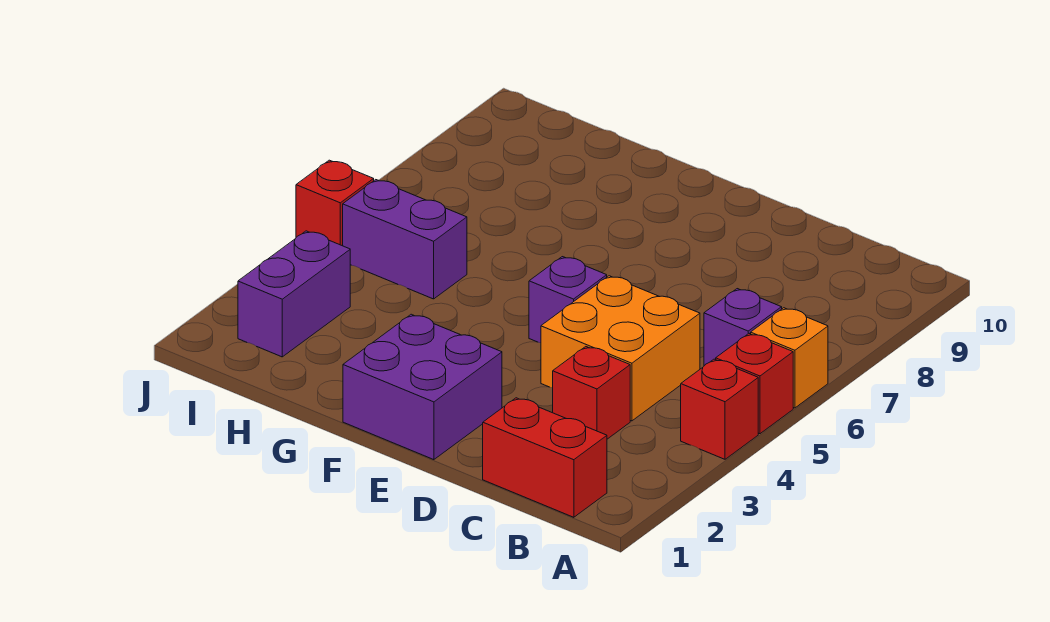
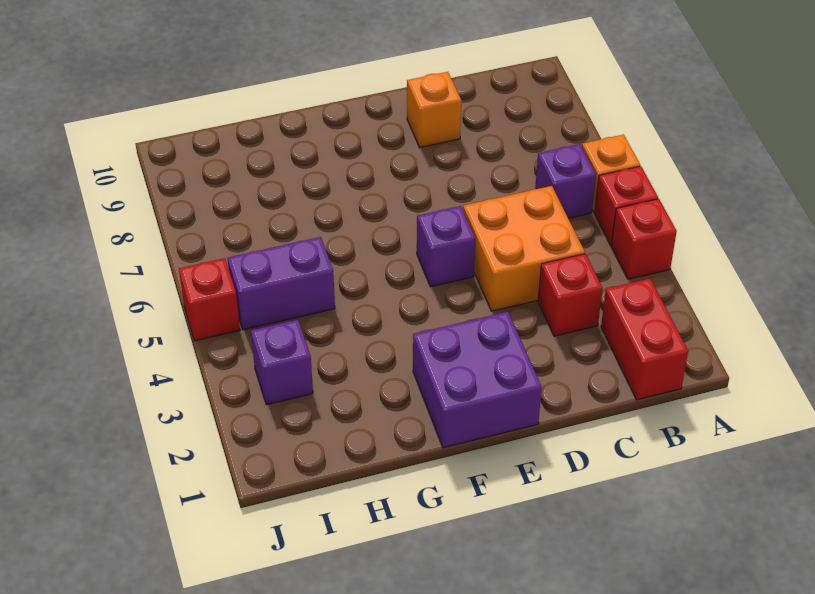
red 1x2 brick [483,398,607,517] -> red 1x2 brick turned to [601,279,688,400]
none -> orange 1x1 brick [407,72,461,147]
purple 1x2 brick [238,231,350,357] -> purple 1x1 brick [251,320,313,405]

